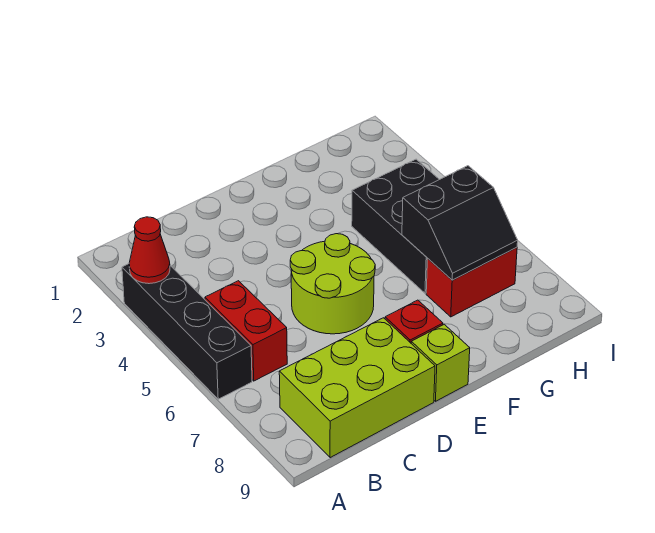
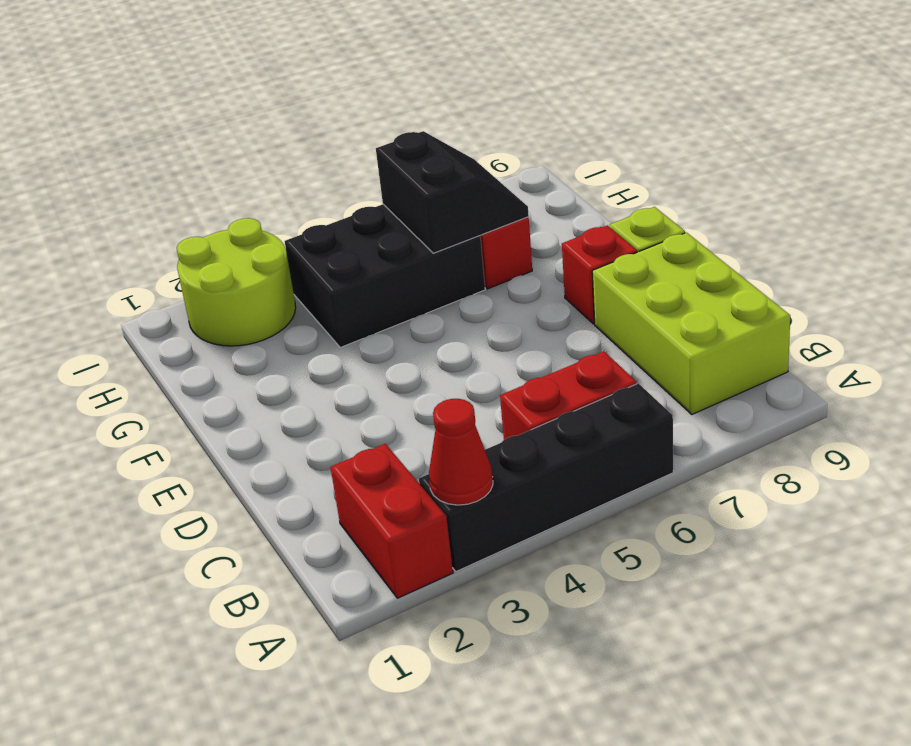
none -> red 1x2 brick [330,444,453,598]
lime 2x2 round brick [290,234,375,334] -> lime 2x2 round brick moved to [177,218,296,346]

